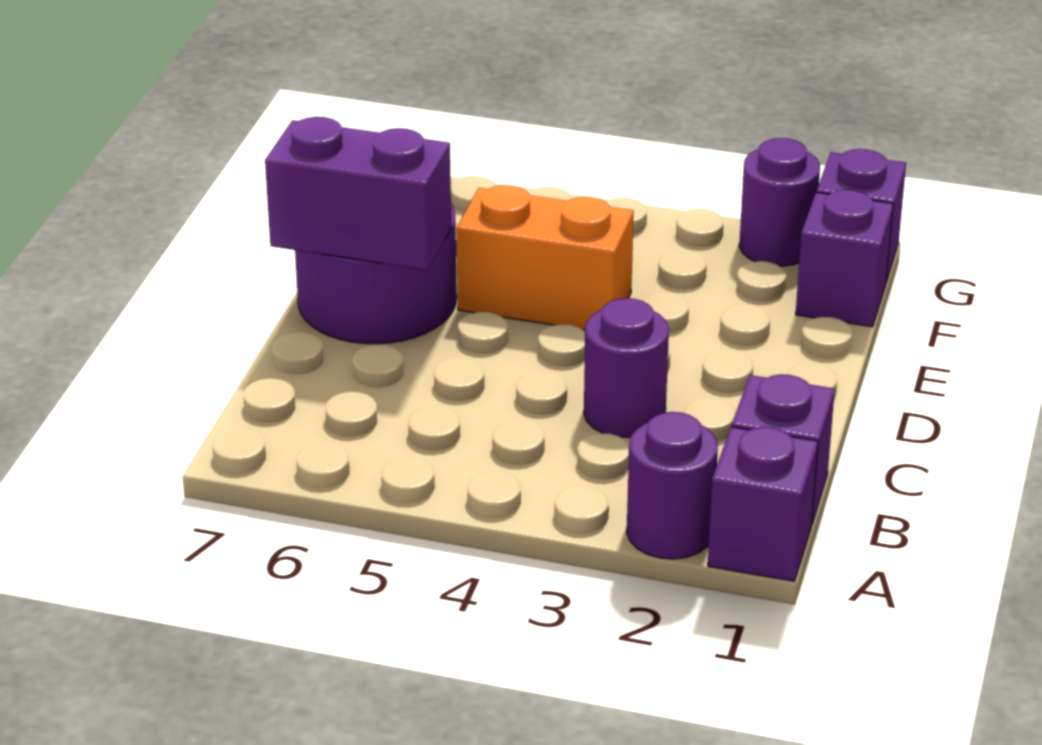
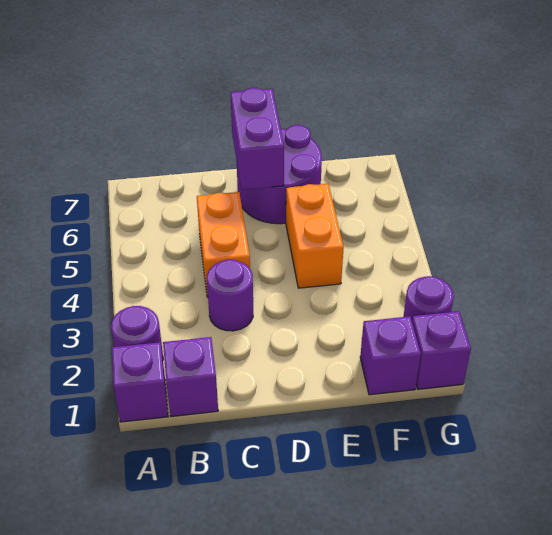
none -> orange 1x2 brick [197,192,250,297]

